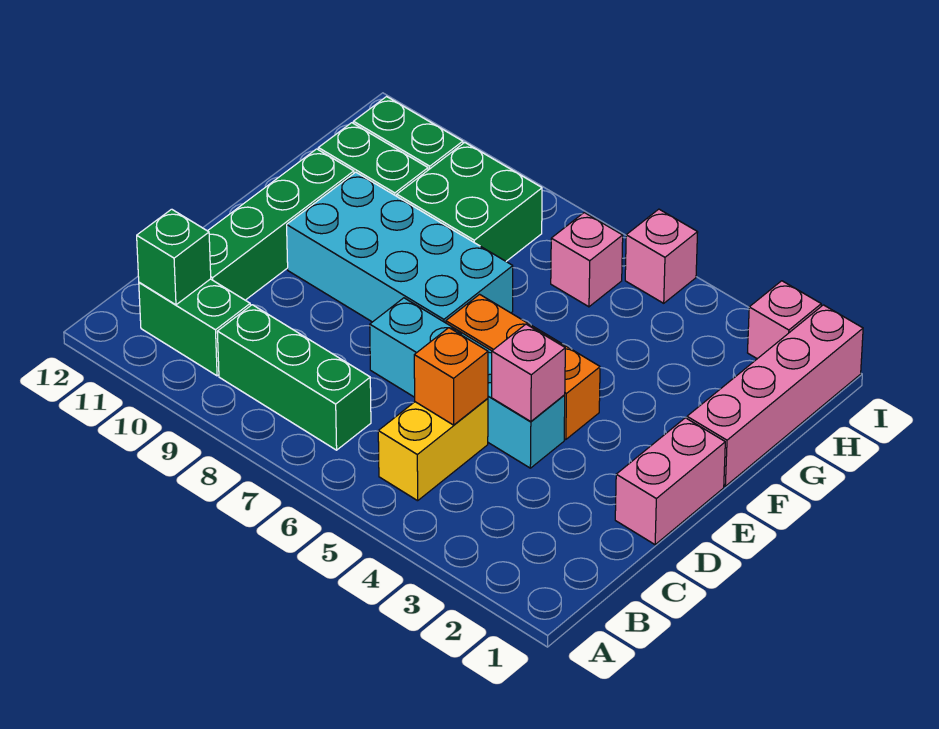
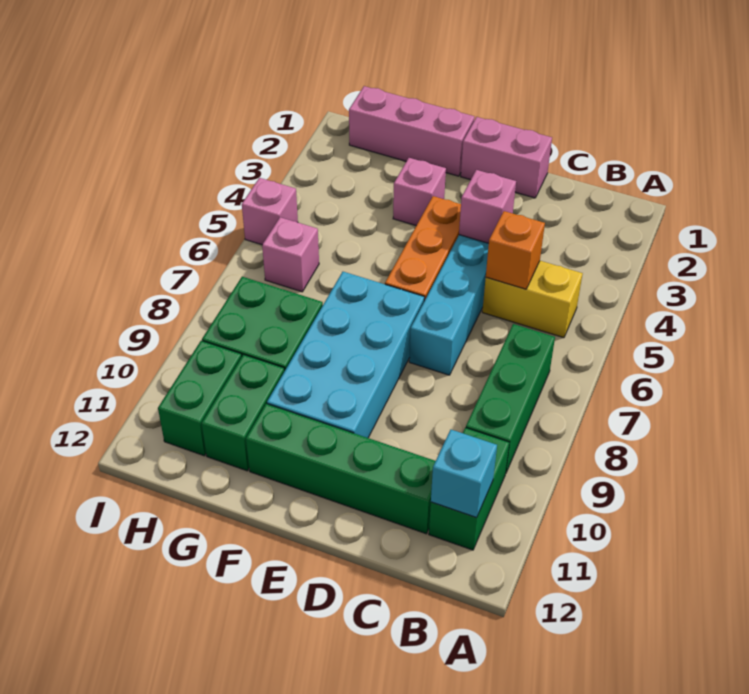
green 1x1 brick [137,209,211,305] -> cyan 1x1 brick [431,430,497,518]
pink 1x4 brick [687,305,863,486] -> pink 1x3 brick [349,86,475,176]
pink 1x1 brick [748,281,821,359] -> pink 1x1 brick moved to [393,158,446,226]

